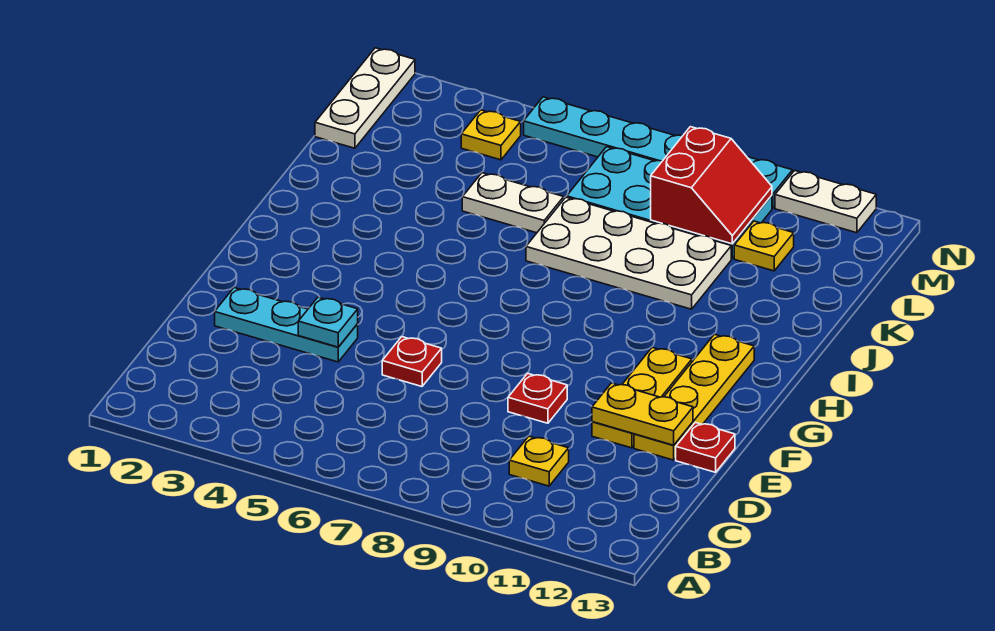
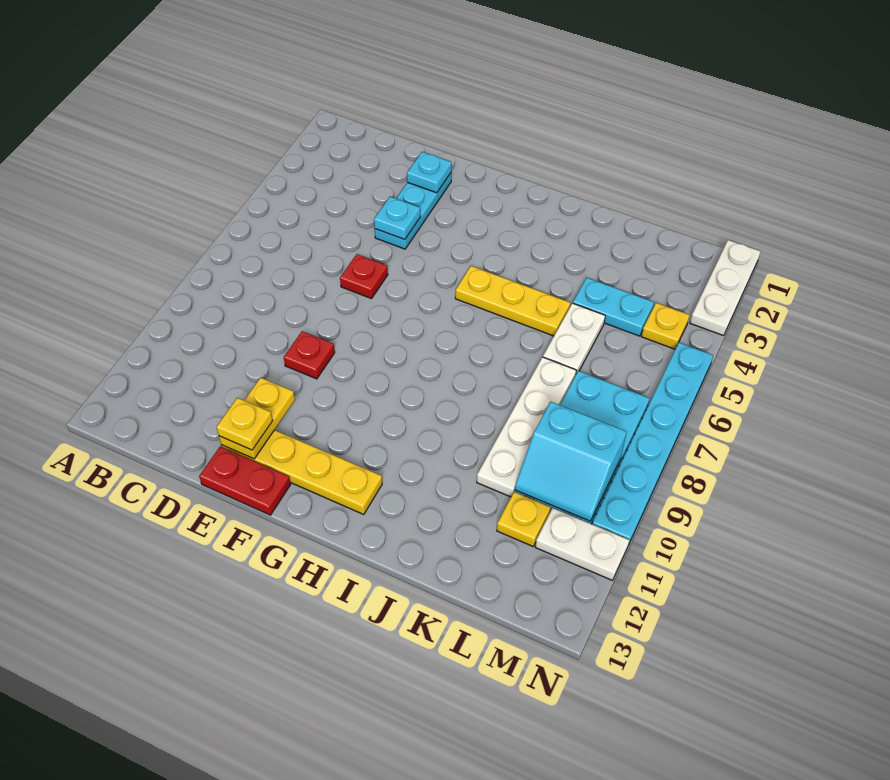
yellow 1x1 plate [509,436,569,486] -> yellow 1x1 plate moved to [216,398,273,450]
none -> cyan 1x1 plate [407,152,451,193]
yellow 1x3 plate [592,347,692,448] -> yellow 1x3 plate moved to [455,266,570,336]
red 1x1 plate [676,422,735,472] -> red 1x2 plate [199,446,291,515]
white 2x4 plate [526,197,731,309] -> white 1x4 plate [477,357,576,497]
none -> cyan 1x2 plate [573,278,654,336]
white 1x3 plate [315,48,415,148] -> white 1x3 plate turned to [690,240,761,336]
red 2x2 slope [651,127,772,244] -> cyan 2x2 slope [515,402,627,521]
white 1x2 plate [775,171,876,233] -> white 1x2 plate turned to [535,508,629,580]

